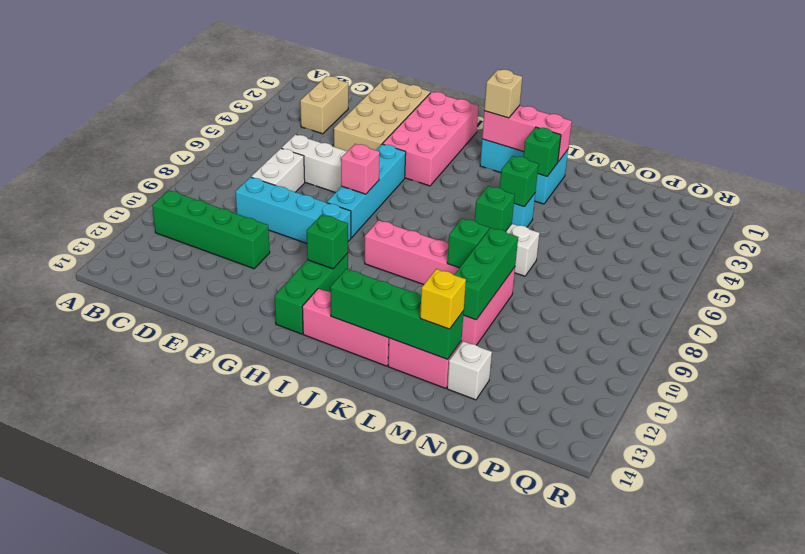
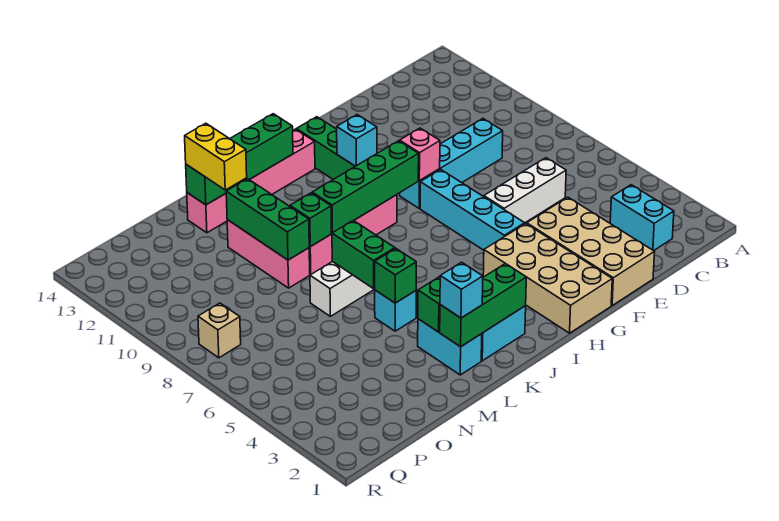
green 1x4 brick [152,190,270,269] -> green 1x4 brick moved to [312,141,419,233]
tan 1x2 brick [300,76,348,134] -> cyan 1x2 brick [610,185,674,251]
white 1x2 brick [251,148,305,192] -> none
pink 2x4 brick [383,92,479,186] -> tan 2x4 brick [483,224,612,333]
pink 1x1 brick [341,144,380,194] -> pink 1x1 brick moved to [400,128,440,181]
green 1x1 brick [307,214,348,269] -> cyan 1x1 brick [337,115,377,166]
pink 1x3 brick [482,106,572,162] -> green 1x3 brick [440,264,526,347]
tan 1x1 brick [484,70,522,118] -> tan 1x1 brick moved to [198,303,241,358]
none -> cyan 1x1 brick [440,262,483,318]
green 1x1 brick [475,186,515,232] -> green 1x2 brick [332,220,395,289]
yellow 1x1 brick [420,269,466,329] -> yellow 1x2 brick [185,123,247,190]
white 1x1 brick [447,341,492,400] -> none

